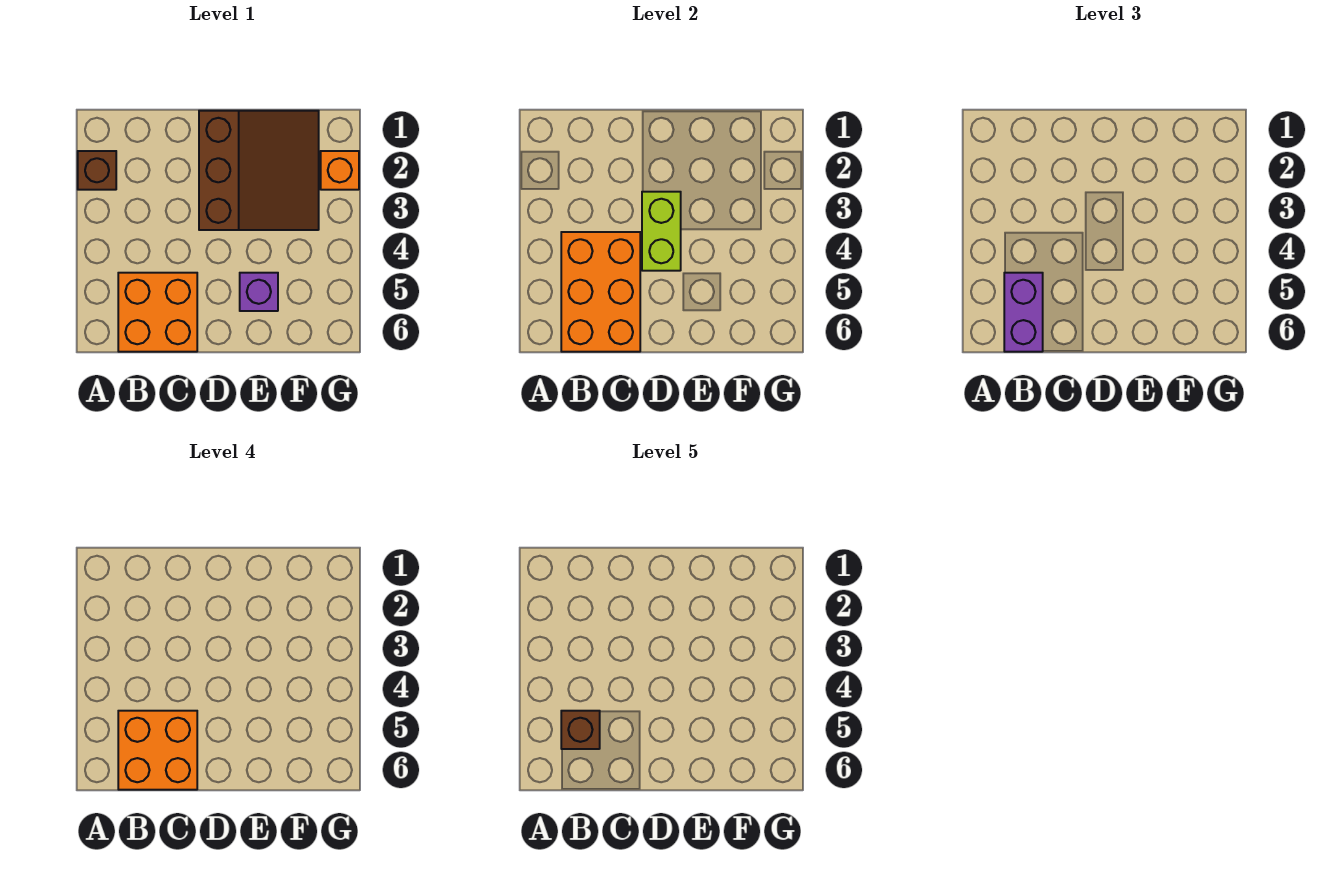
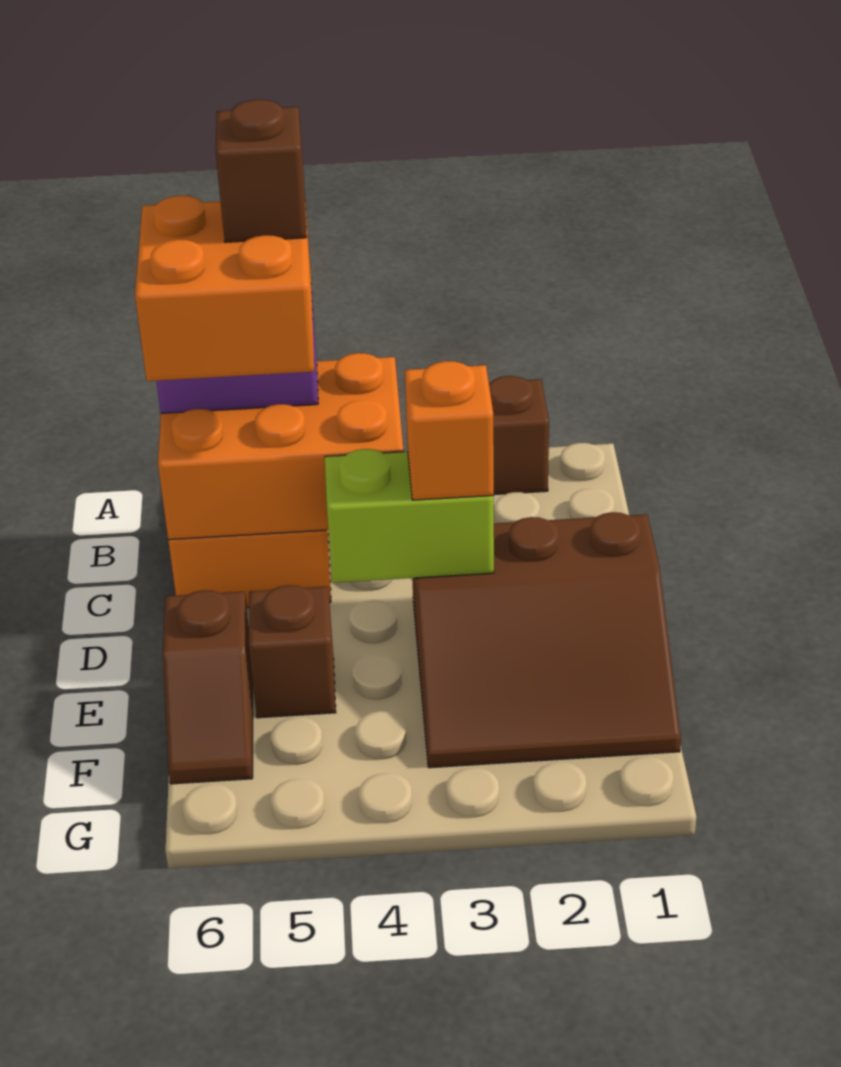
purple 1x1 brick [240,273,278,311] -> brown 1x1 brick [249,585,336,718]
none -> brown 1x2 slope [163,590,253,784]
orange 1x1 brick [321,151,359,190] -> orange 1x1 brick moved to [405,361,494,500]

